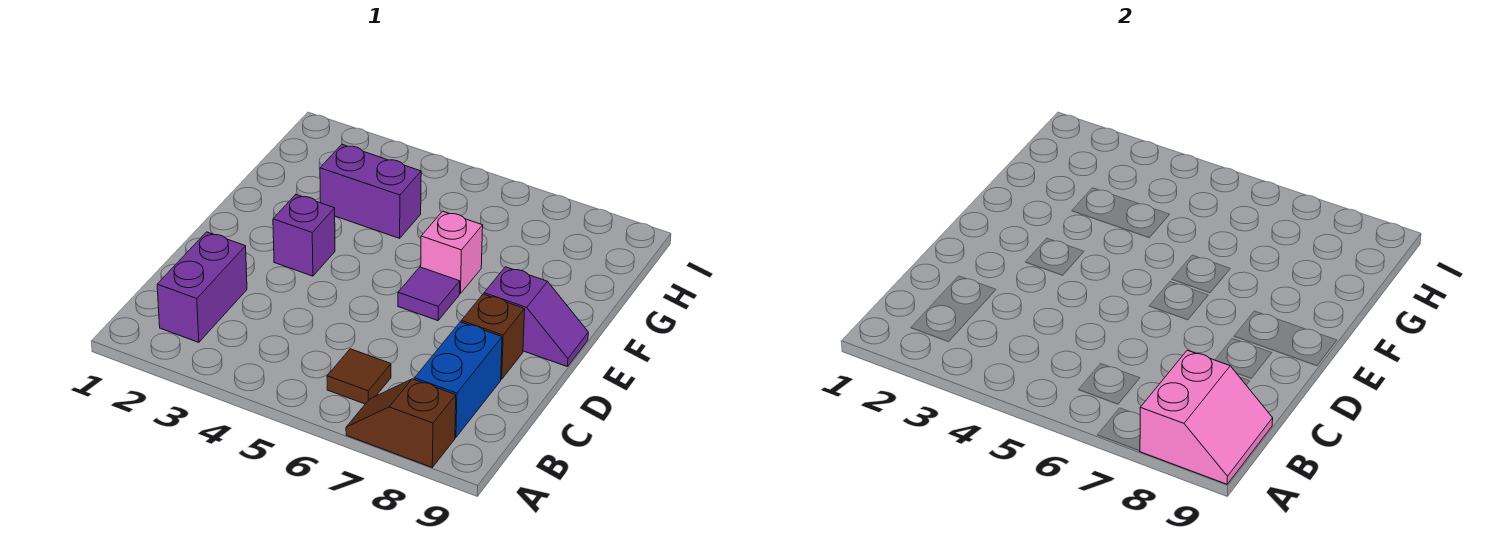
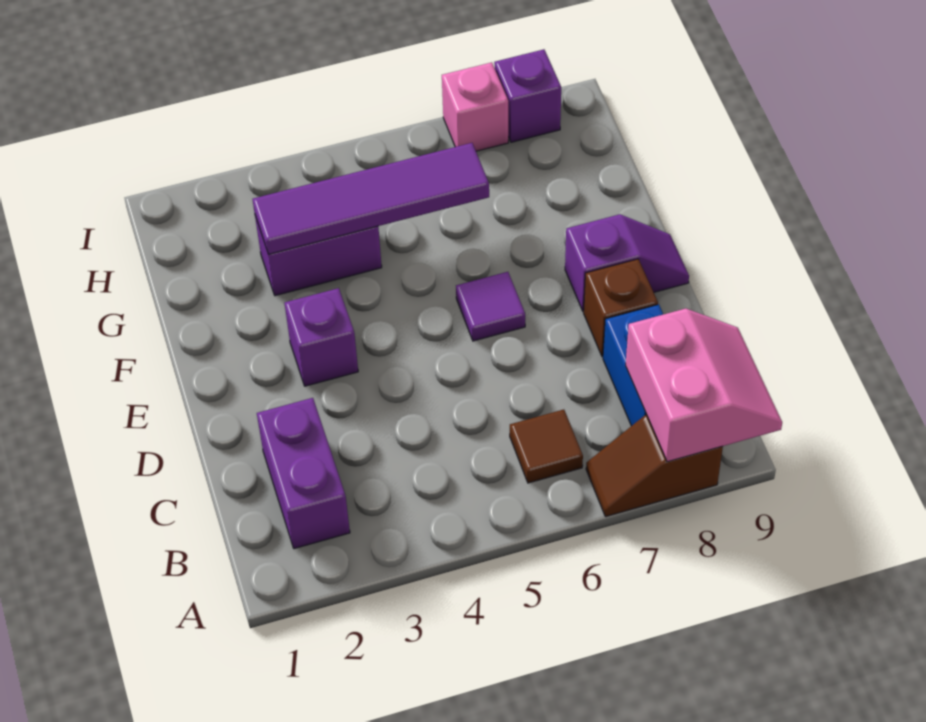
pink 1x1 brick [421,211,483,294] -> pink 1x1 brick moved to [442,62,508,151]
none -> purple 1x4 tile [252,143,489,255]
none -> purple 1x1 brick [494,49,561,142]

